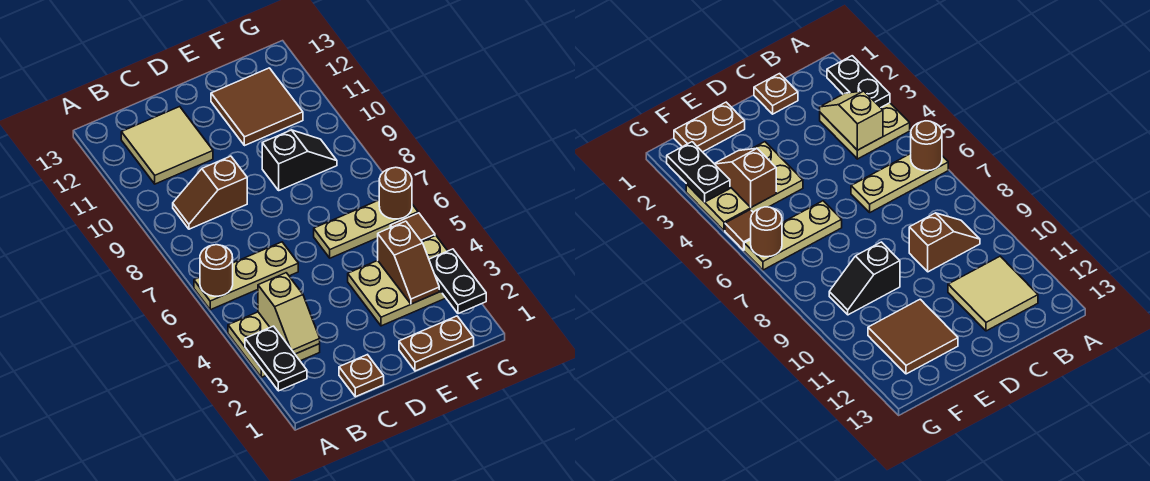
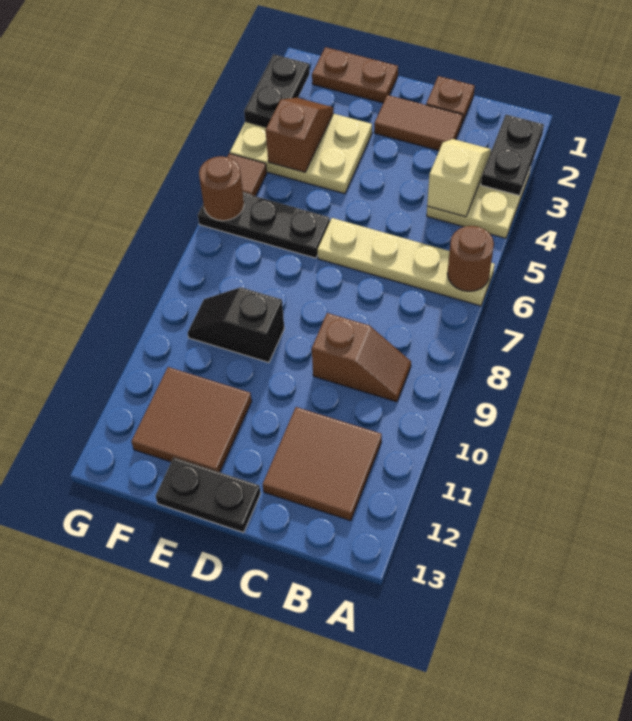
tan 1x3 plate [194,242,298,310] -> tan 1x4 plate [318,218,495,306]
tan 2x2 tile [121,107,213,184] -> brown 2x2 tile [263,407,382,521]
none -> brown 1x2 tile [374,95,463,150]
none -> black 1x2 plate [156,458,261,532]
tan 1x3 plate [314,200,418,258] -> black 1x3 plate [198,193,330,258]

